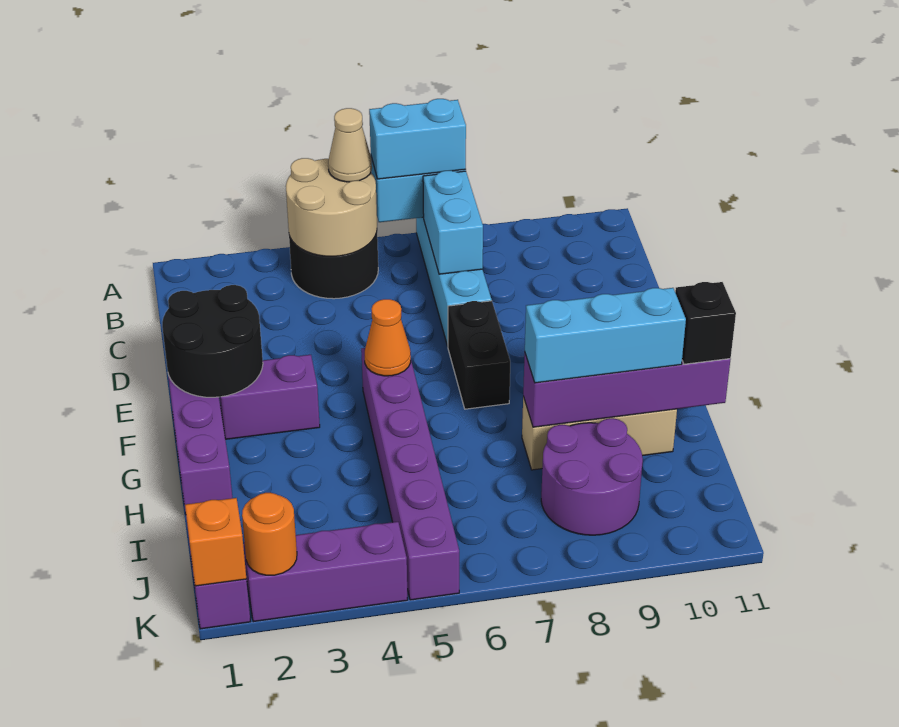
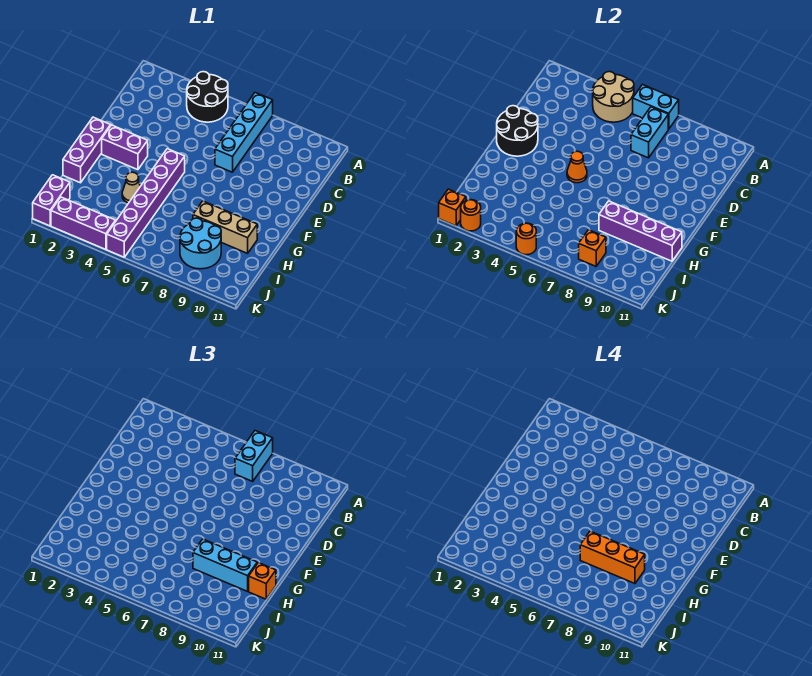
tan 1x1 cone [328,108,372,182] -> tan 1x1 cone moved to [122,172,140,203]
cyan 1x2 brick [369,99,466,179] -> cyan 1x2 brick turned to [235,431,273,481]
black 1x2 brick [448,301,510,409] -> none
none -> orange 1x3 brick [580,531,645,584]
black 1x1 brick [675,282,736,364] -> orange 1x1 brick [249,563,276,599]
purple 2x2 round brick [541,418,643,535] -> cyan 2x2 round brick [180,218,221,269]
none -> orange 1x1 brick [579,230,606,266]
none -> orange 1x1 round brick [516,223,536,255]

